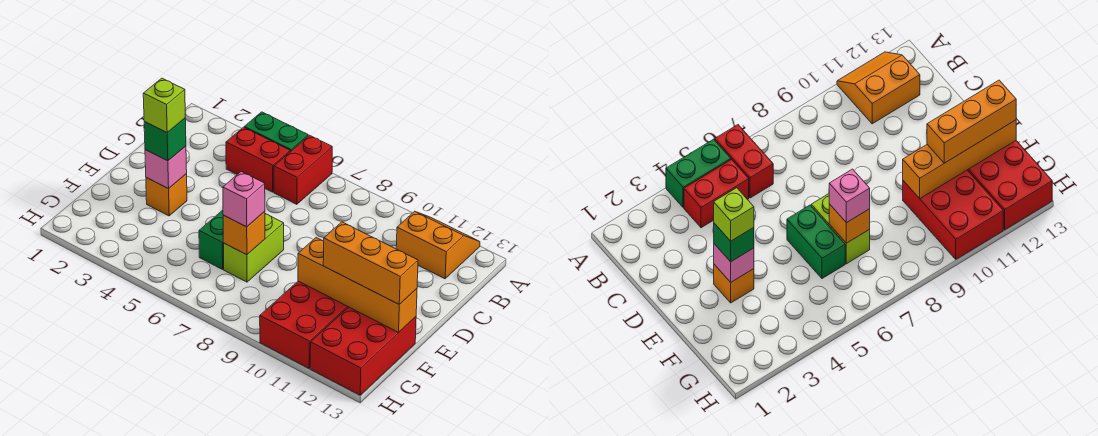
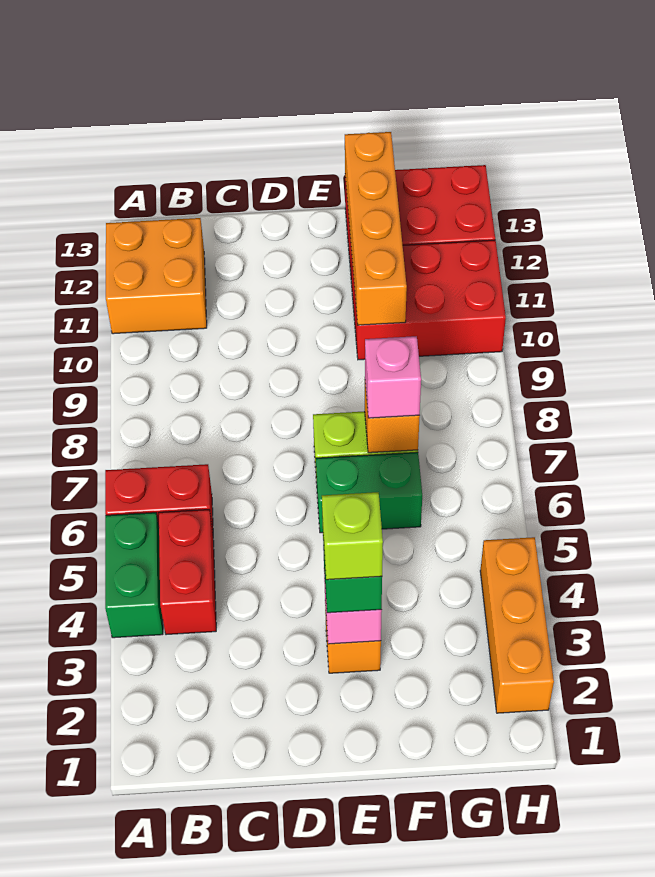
orange 2x2 slope [396,211,480,279] -> orange 2x2 brick [106,218,207,334]
orange 1x3 brick [323,222,418,304] -> orange 1x3 brick moved to [480,537,554,713]

